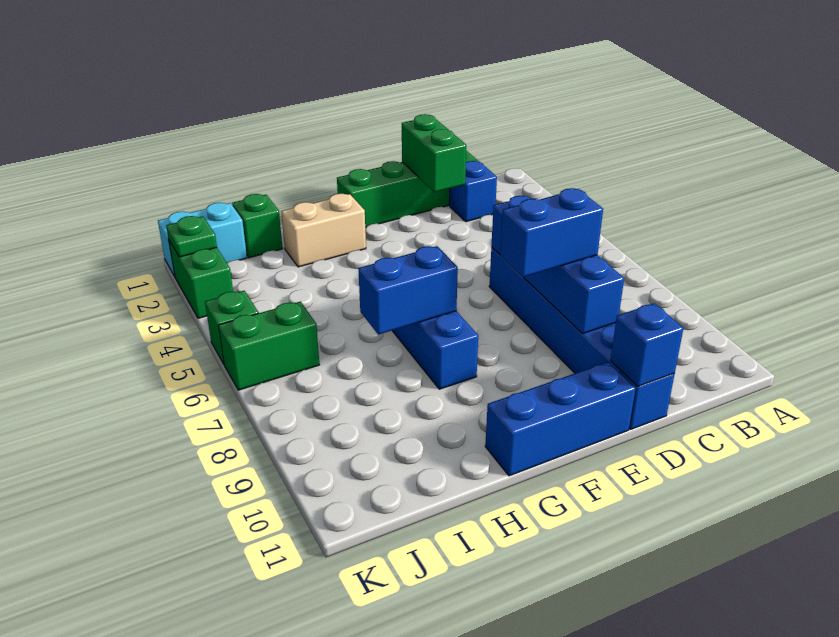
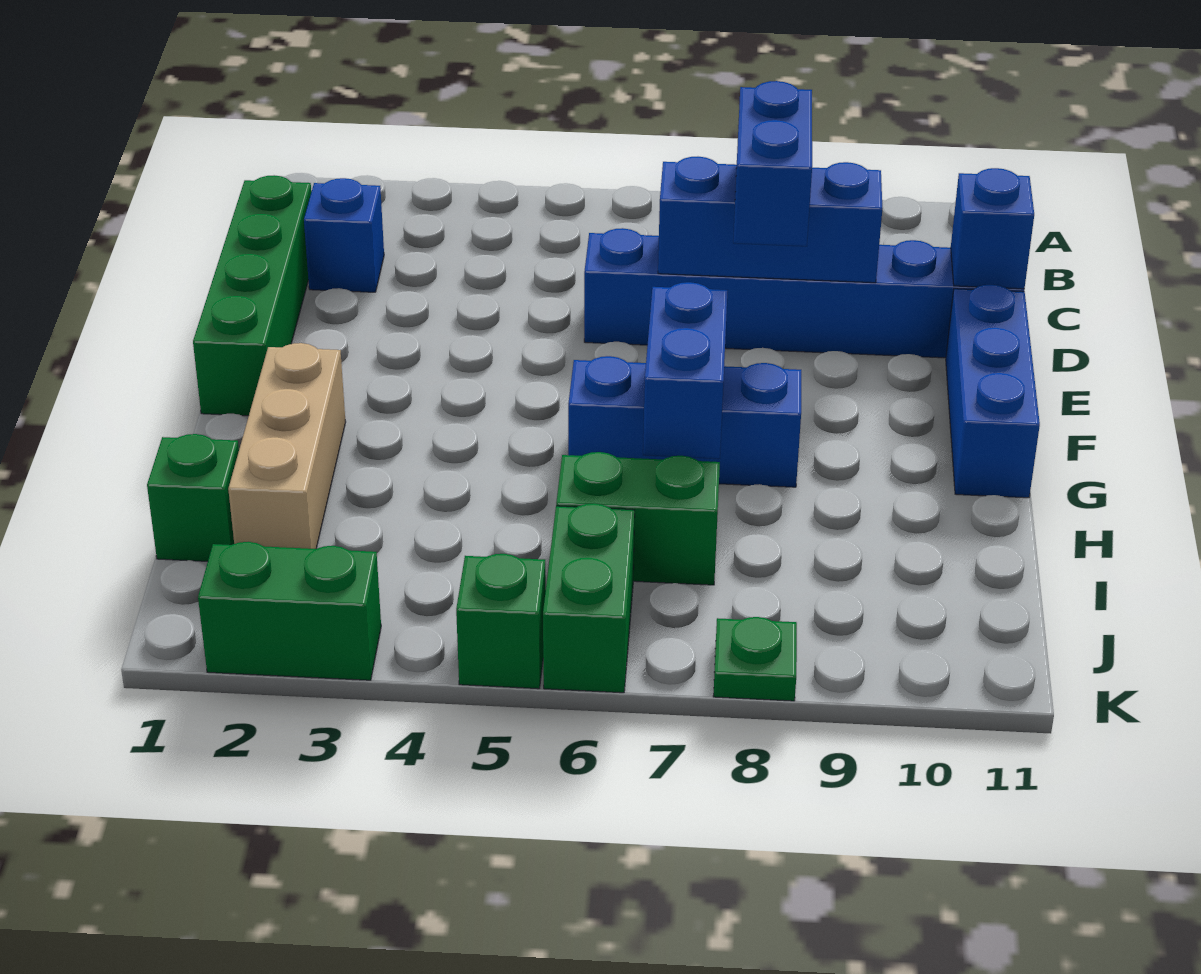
green 1x2 brick [402,114,466,192] -> green 1x2 brick moved to [556,452,720,585]
blue 1x4 brick [491,196,624,334] -> blue 1x3 brick [658,157,882,283]
tan 1x2 brick [281,194,366,267] -> tan 1x3 brick [228,343,346,549]
cyan 1x2 brick [158,203,247,276] -> none
green 1x1 plate [166,216,217,257] -> green 1x1 plate moved to [713,617,797,701]

